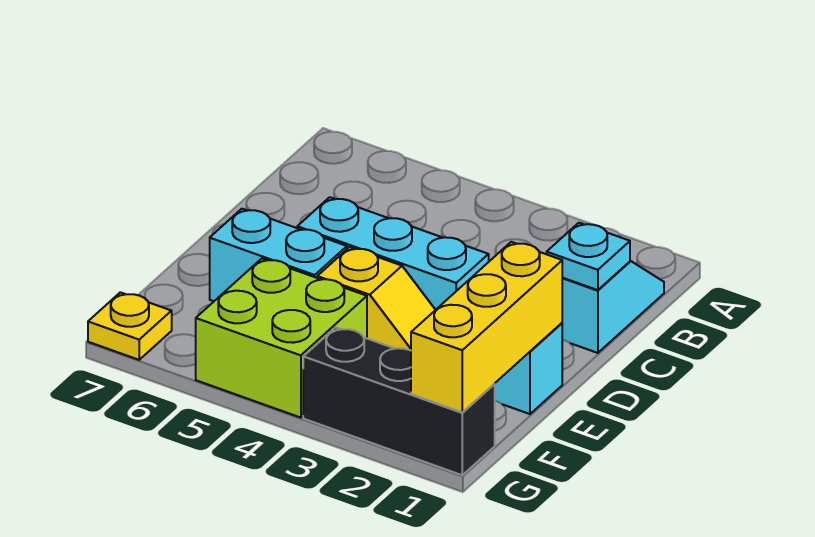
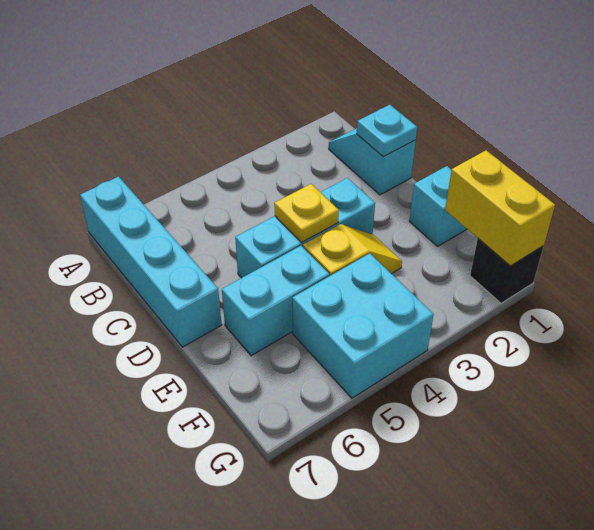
none -> cyan 1x4 brick [80,177,222,347]
yellow 1x3 brick [411,242,562,412] -> yellow 1x2 brick [445,150,555,266]
lime 2x2 brick [196,259,367,418] -> cyan 2x2 brick [292,253,434,398]
black 1x3 brick [303,327,495,475] -> black 1x1 brick [470,239,544,303]
yellow 1x1 plate [88,292,172,360] -> yellow 1x1 plate moved to [274,184,339,242]

